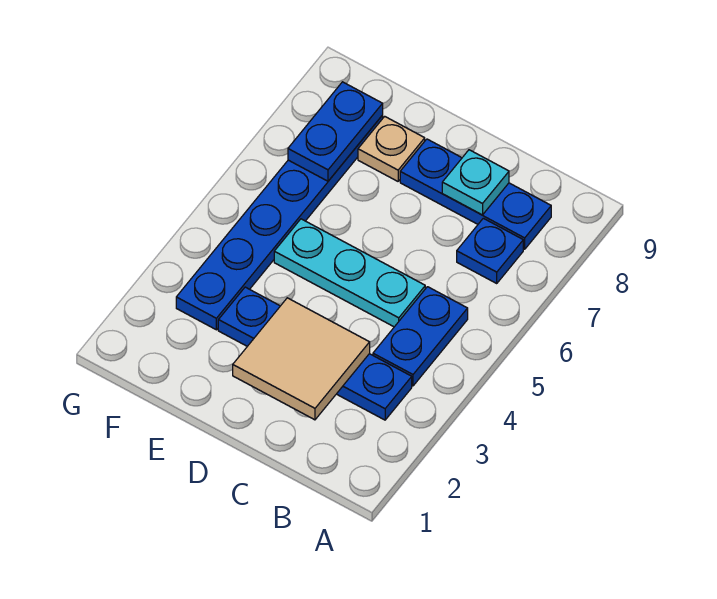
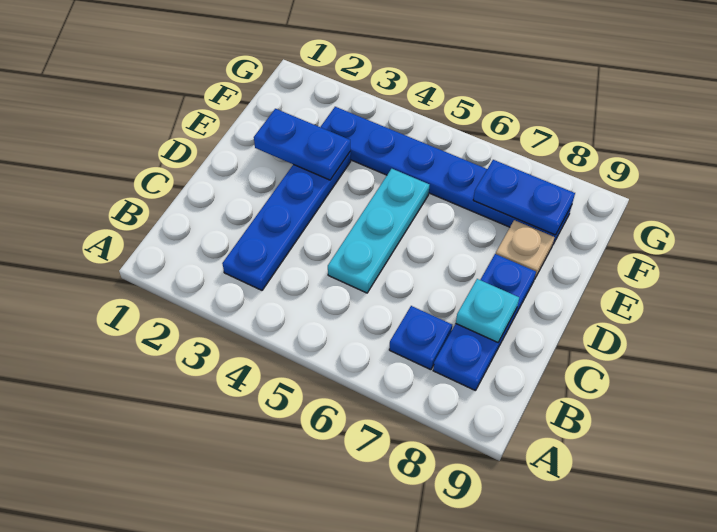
blue 1x2 plate [373,287,468,386] -> blue 1x2 plate moved to [254,109,351,180]
tan 2x2 tile [233,298,370,420] -> none

